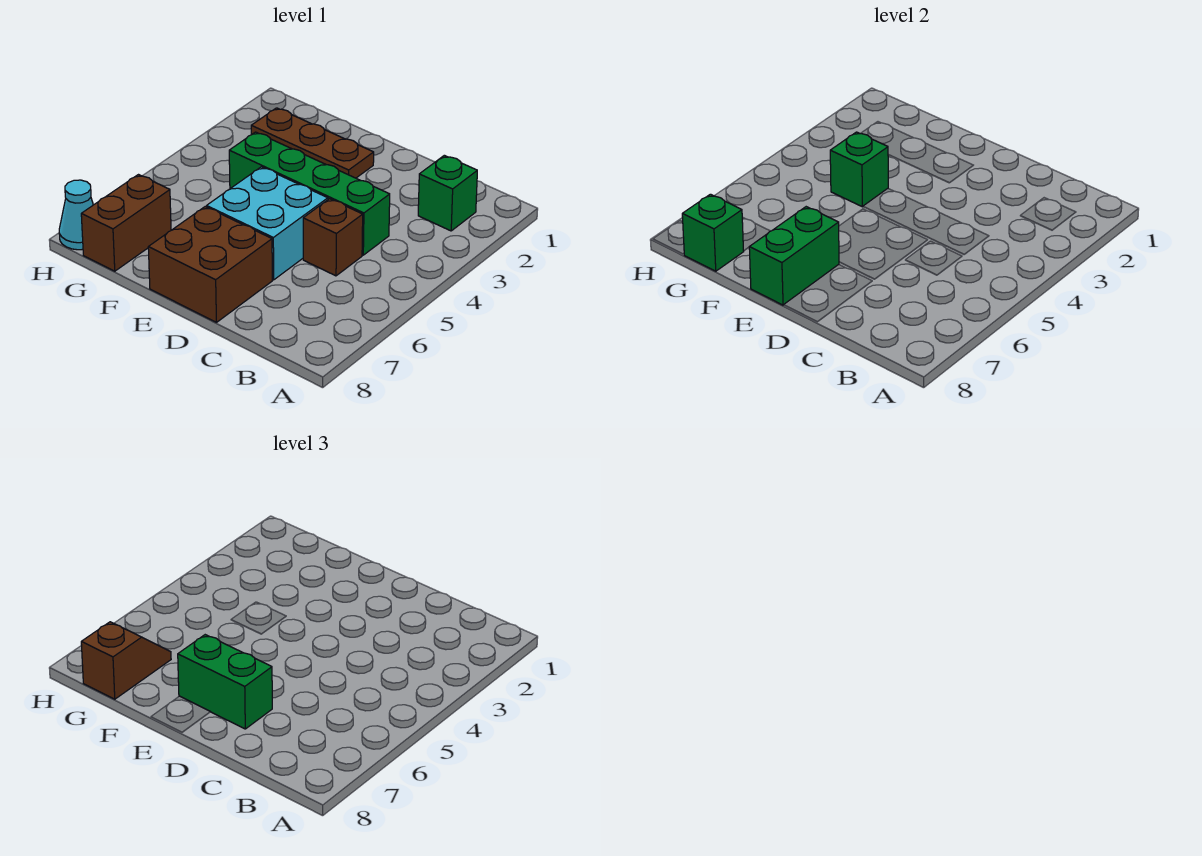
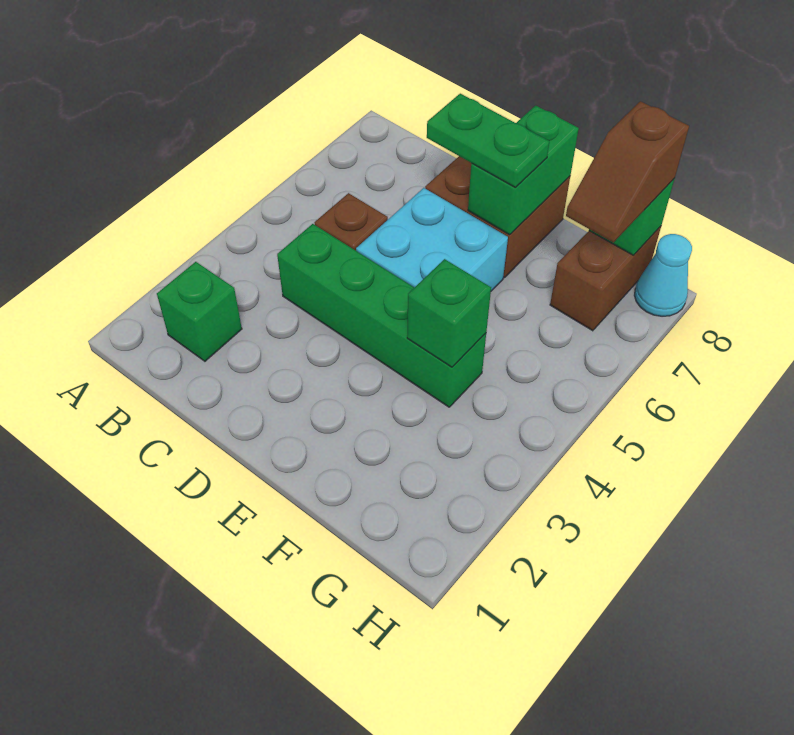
green 1x2 brick [178,635,272,729] -> green 1x2 plate [427,94,549,188]
brown 1x3 plate [251,108,374,178] -> none

